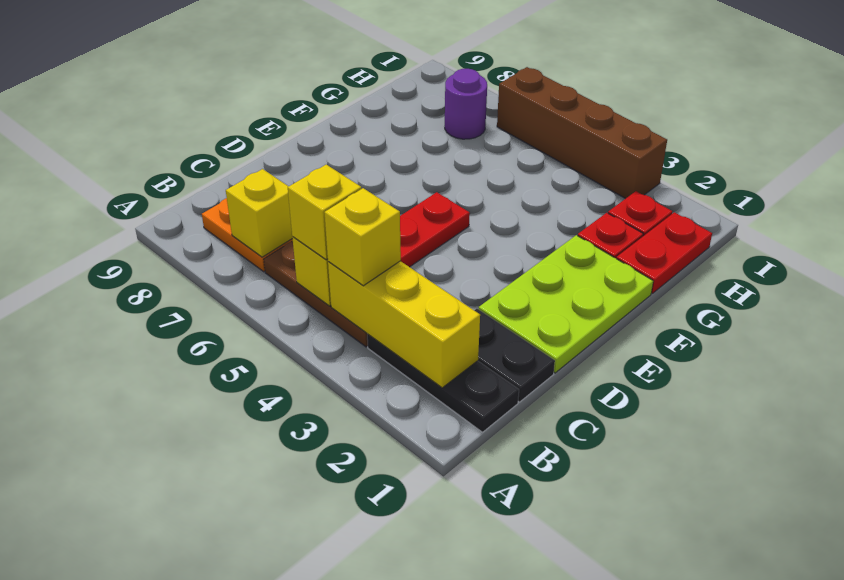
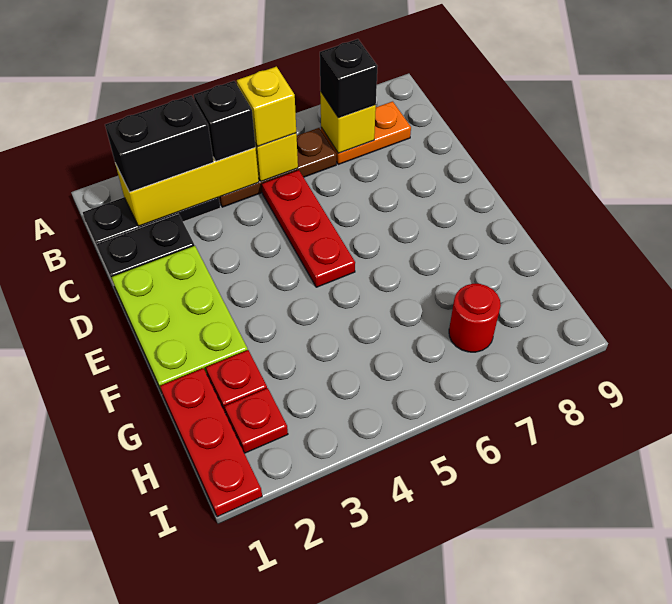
none -> black 1x2 brick [105,95,214,192]
yellow 1x1 brick [324,188,401,286] -> black 1x1 brick [194,81,255,161]
none -> black 1x1 brick [320,39,377,118]
red 1x2 plate [616,212,712,293] -> red 1x3 plate [160,368,262,517]
purple 1x1 round brick [445,69,487,139] -> red 1x1 round brick [449,284,501,352]
brown 1x4 brick [497,67,667,199] -> none

